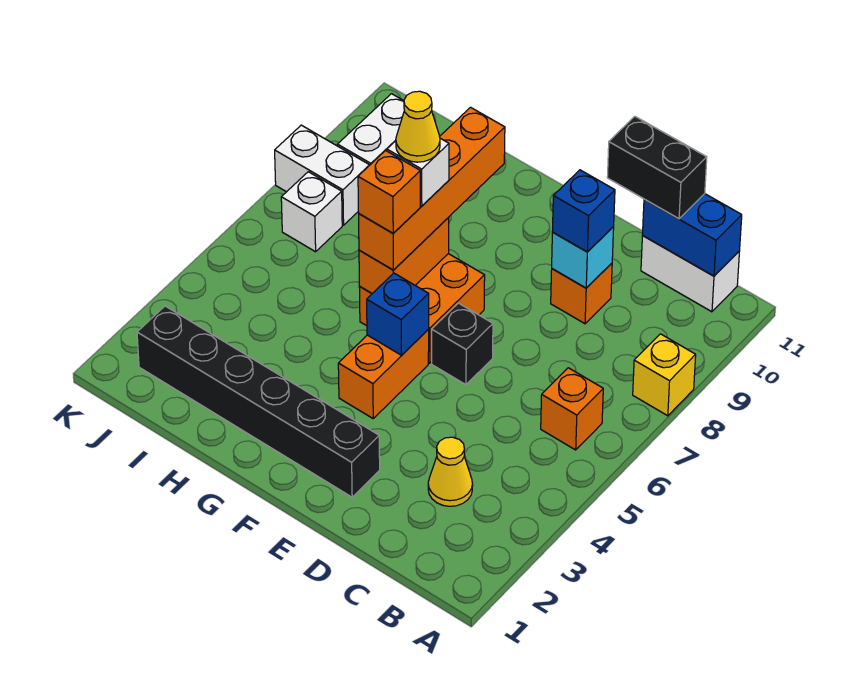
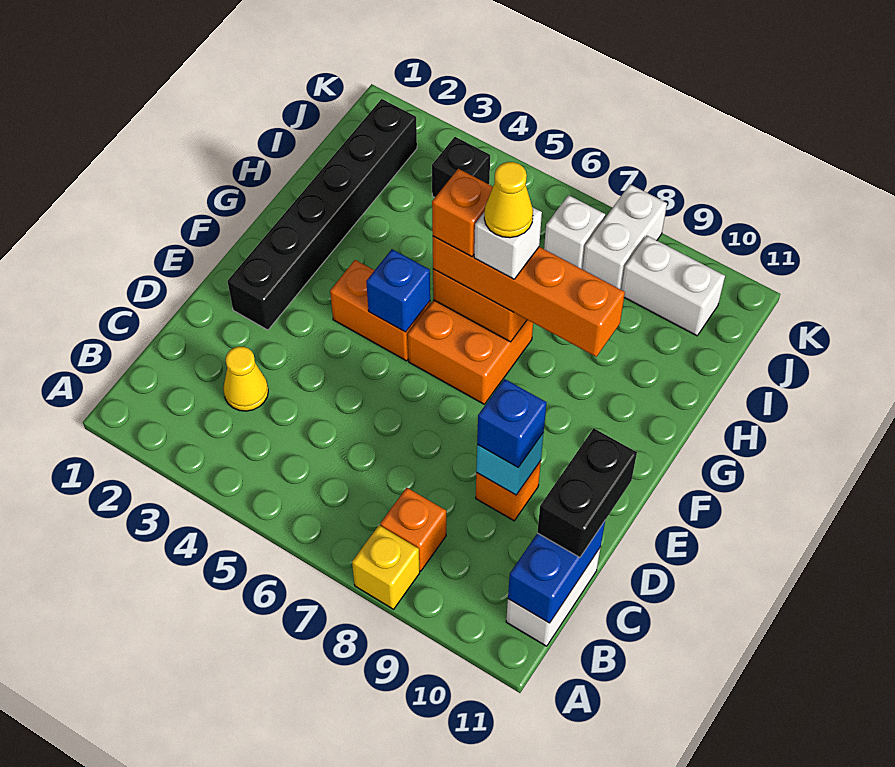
orange 1x1 brick [541,368,603,450] -> orange 1x1 brick moved to [380,488,446,571]
black 1x1 brick [432,303,493,385] -> black 1x1 brick moved to [432,137,490,197]

